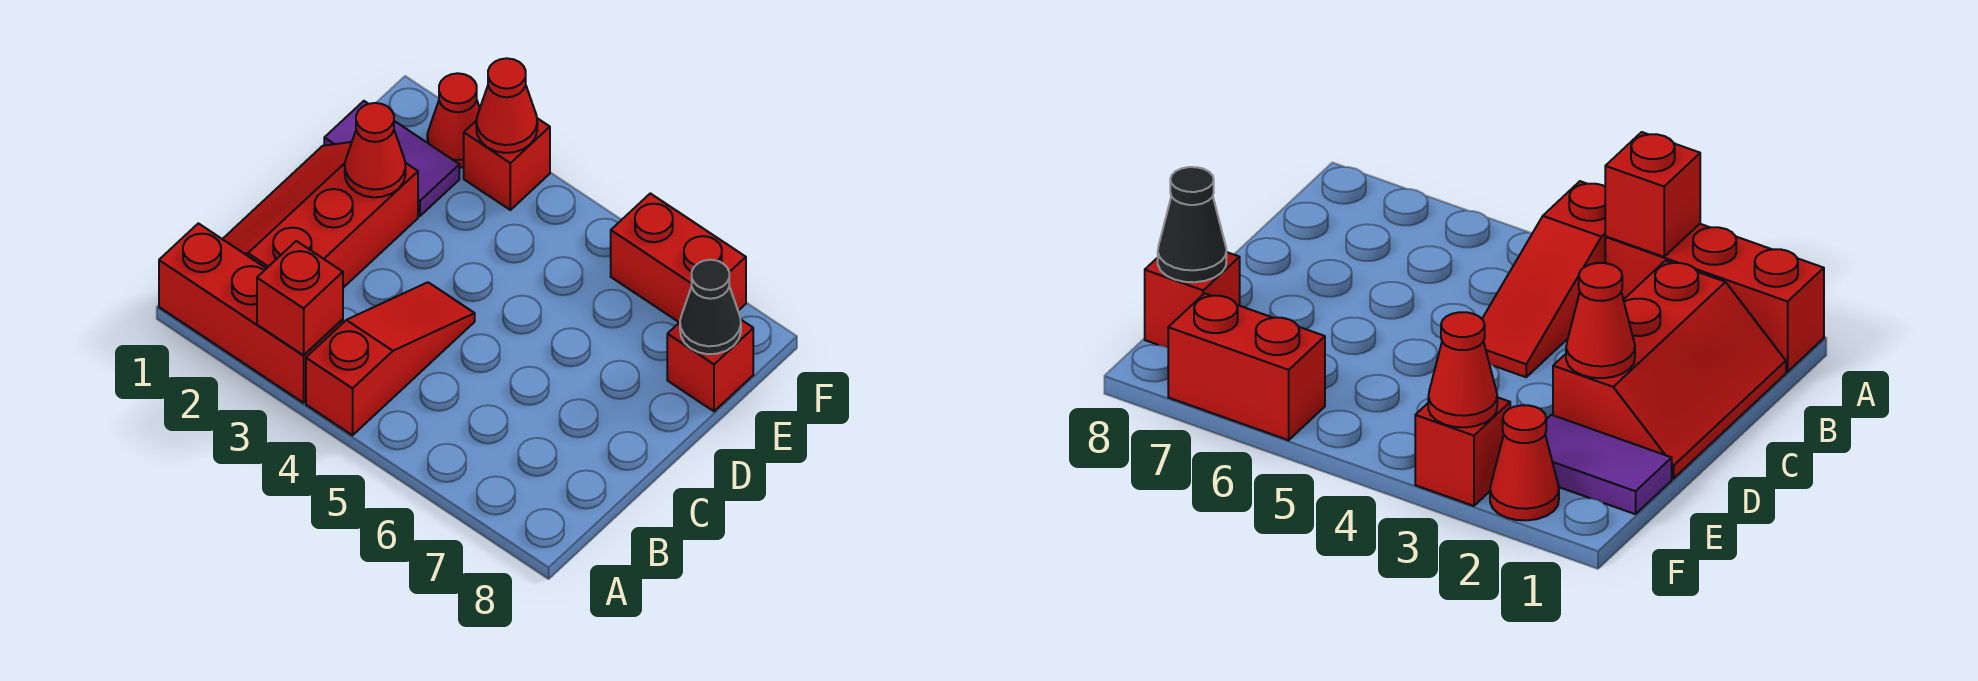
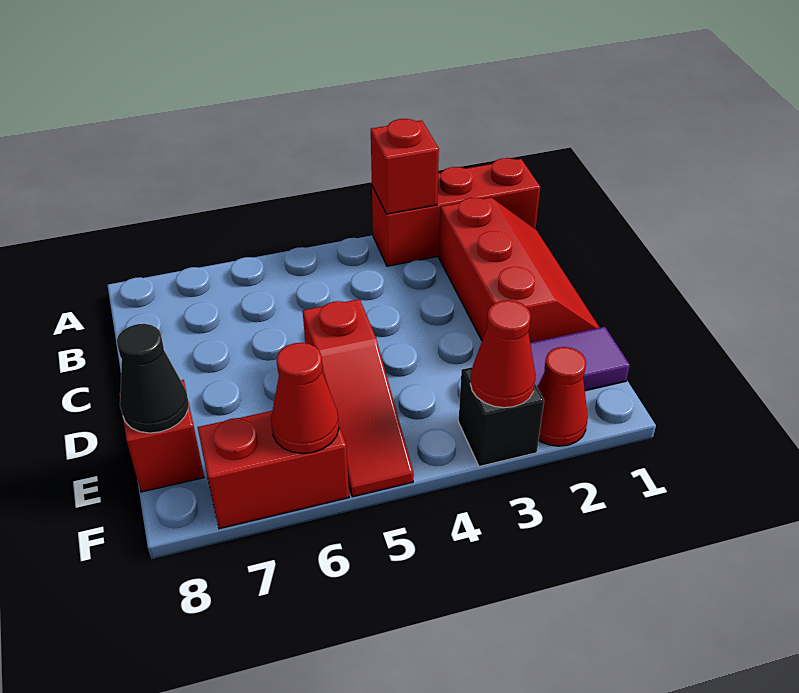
red 1x3 slope [306,282,475,435] -> red 1x3 slope moved to [303,299,414,497]
red 1x1 cone [345,103,406,197] -> red 1x1 cone moved to [271,343,339,454]
red 1x1 brick [464,118,550,210] -> black 1x1 brick [458,367,544,467]

